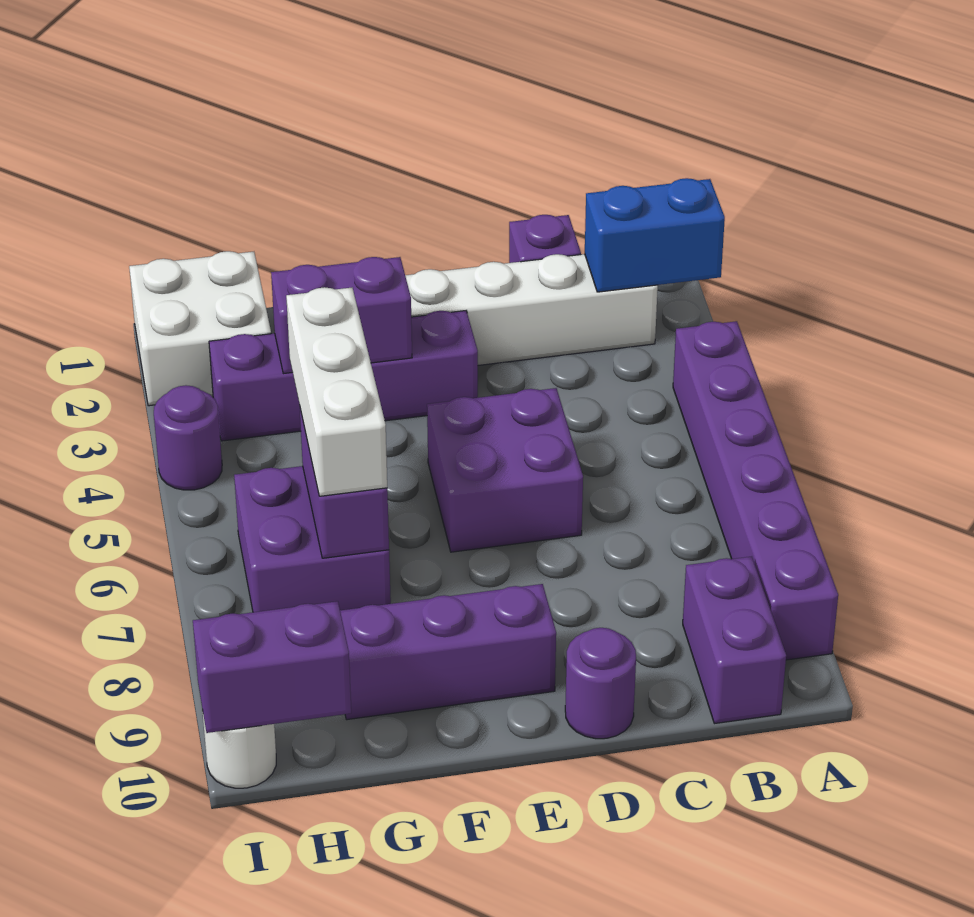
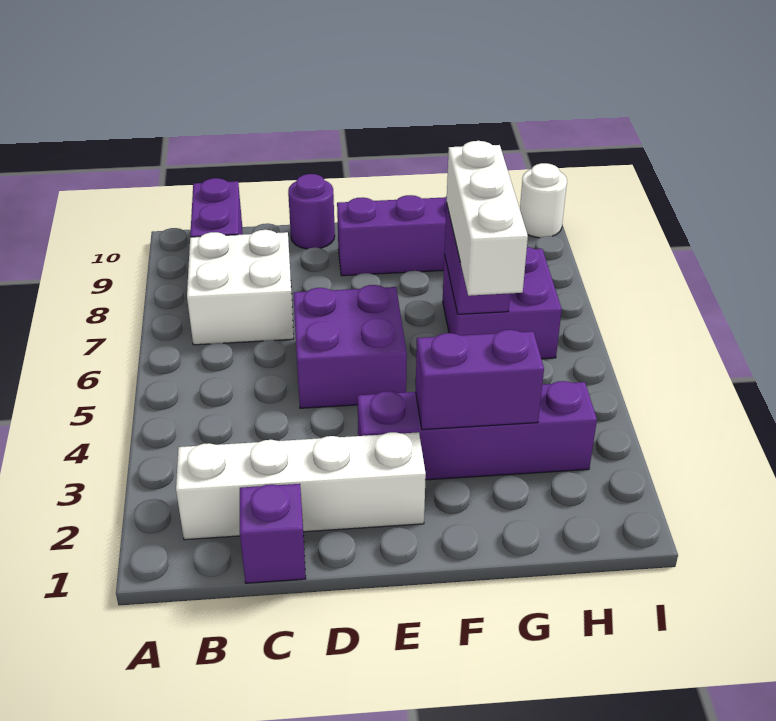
blue 1x2 brick [585,178,725,292] -> none
purple 1x6 brick [673,321,838,660] -> none
white 2x2 brick [129,251,271,406] -> white 2x2 brick moved to [187,230,294,345]
purple 1x2 brick [193,601,351,733] -> none
purple 1x1 round brick [154,385,222,490] -> none

